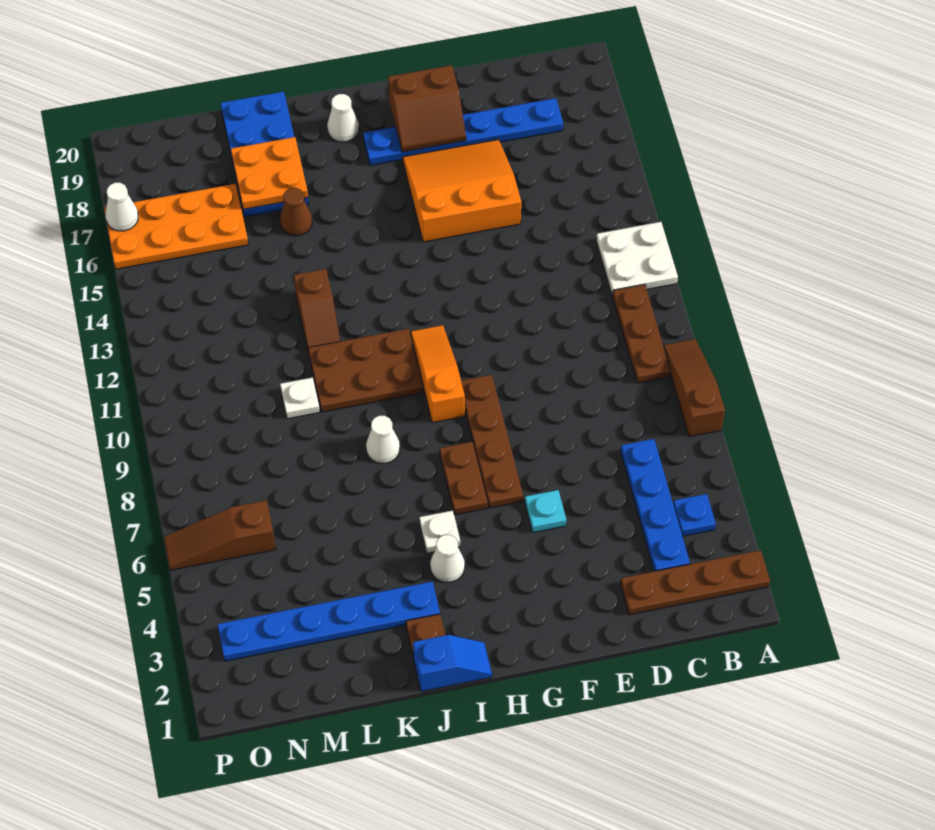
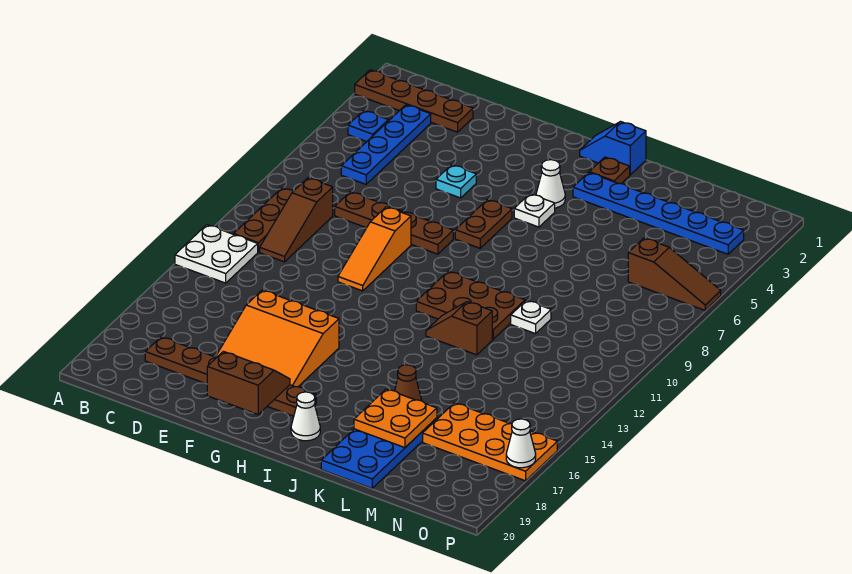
brown 1x3 slope [663,339,725,437] -> brown 1x3 slope moved to [260,178,333,262]
blue 1x6 plate [363,98,563,166] -> brown 1x6 plate [145,337,316,416]
brown 1x4 plate [461,375,523,508] -> brown 1x4 plate turned to [335,192,453,254]
orange 1x3 slope [411,325,465,423] -> orange 1x3 slope moved to [338,207,411,291]
white 1x1 cone [366,416,400,463] -> none
brown 1x2 slope [294,269,340,353] -> brown 1x2 slope turned to [426,302,492,355]

